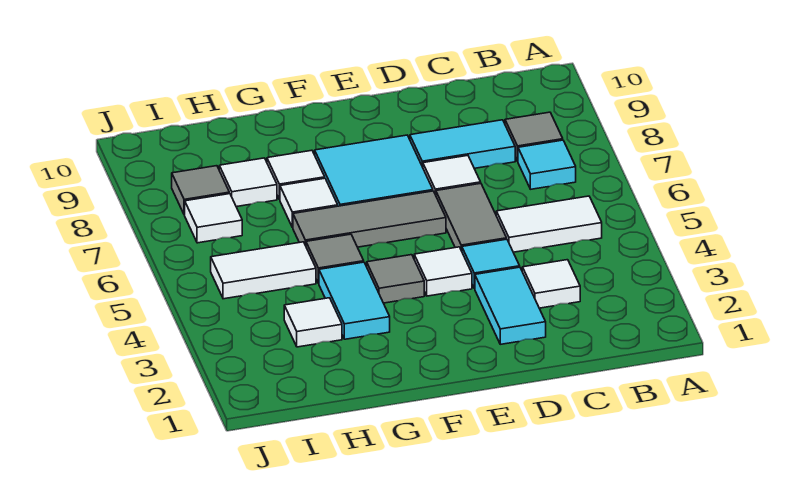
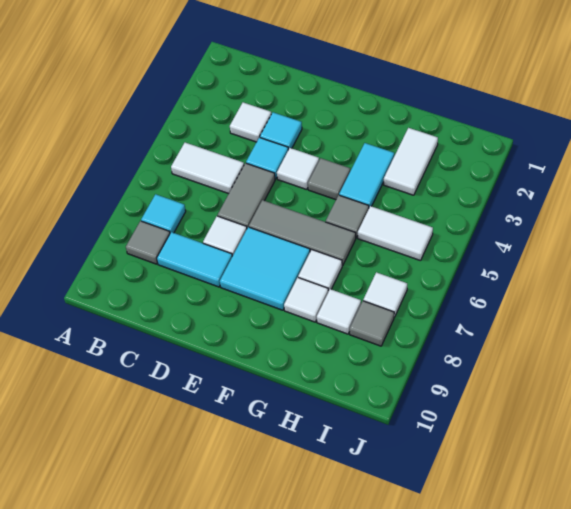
cyan 1x2 tile [475,267,546,344] -> cyan 1x1 tile [260,112,302,150]
white 1x1 tile [284,298,342,347] -> white 1x2 tile [384,128,438,195]

